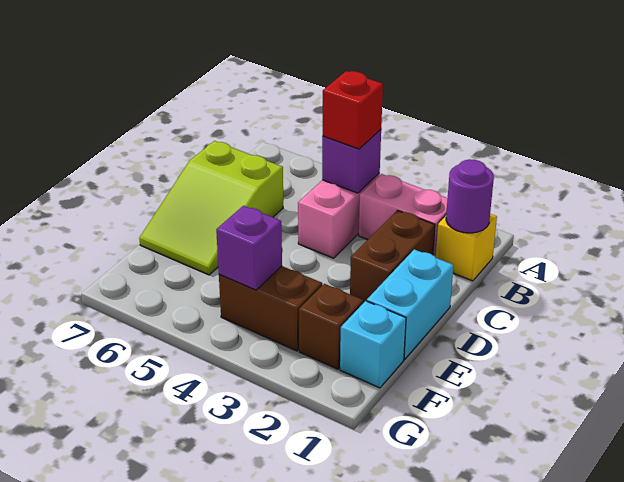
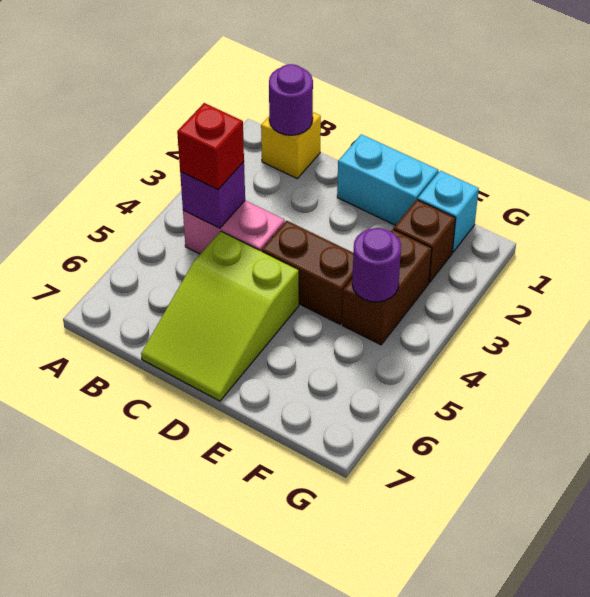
pink 1x2 brick [359,174,448,257] -> none
brown 1x2 brick [350,210,435,303] -> brown 1x2 brick moved to [262,221,353,324]
lime 2x3 slope [139,141,283,275] -> lime 2x3 slope turned to [141,231,299,401]
purple 1x1 brick [216,206,282,290] -> purple 1x1 round brick [352,228,401,302]

